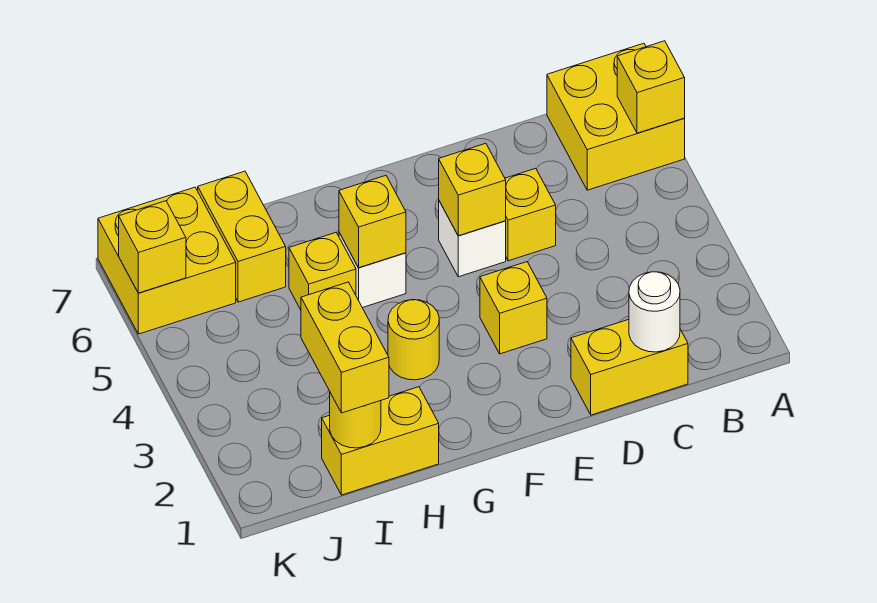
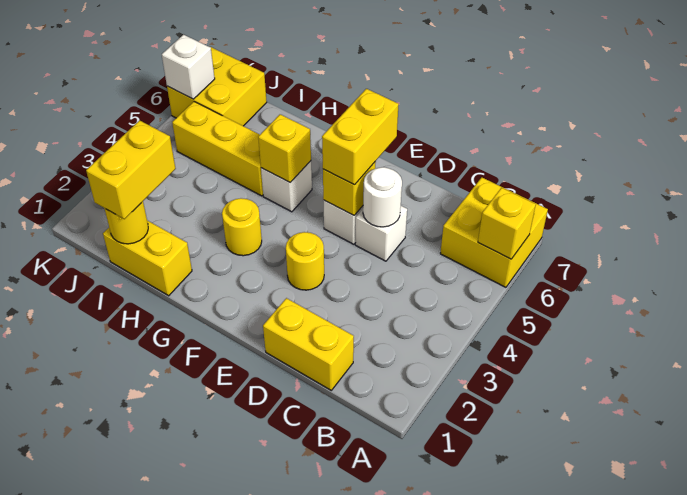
white 1x1 round brick [629,272,680,352] -> white 1x1 round brick moved to [363,167,402,227]
yellow 1x1 brick [505,168,556,261] -> white 1x1 brick [355,206,407,261]
yellow 1x1 brick [480,262,547,354] -> yellow 1x1 round brick [286,232,324,290]
yellow 1x1 brick [289,233,356,310] -> yellow 1x3 brick [172,102,263,196]
yellow 1x2 brick [198,171,286,302] -> yellow 1x2 brick moved to [322,89,399,185]
yellow 1x1 brick [119,201,186,293] -> white 1x1 brick [162,35,215,99]

